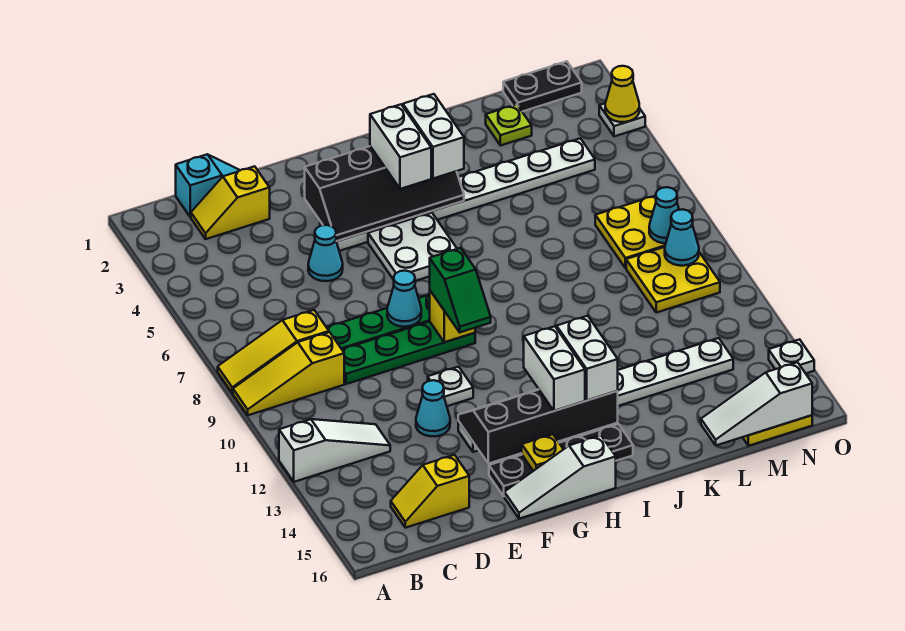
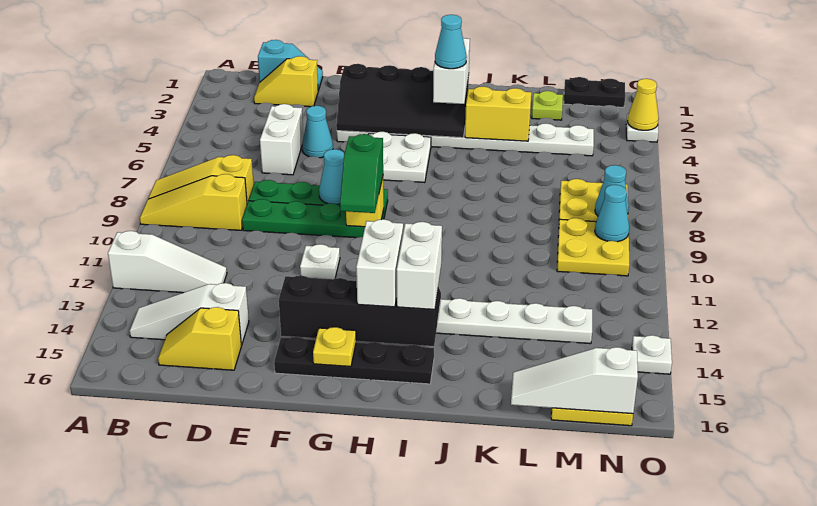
cyan 1x1 cone [416,380,450,436] -> cyan 1x1 cone moved to [435,15,467,69]
white 1x3 slope [504,436,616,519] -> white 1x3 slope moved to [130,283,249,345]
white 1x2 brick [370,104,431,189] -> white 1x2 brick moved to [260,104,303,175]
none -> yellow 1x2 brick [465,86,531,141]

